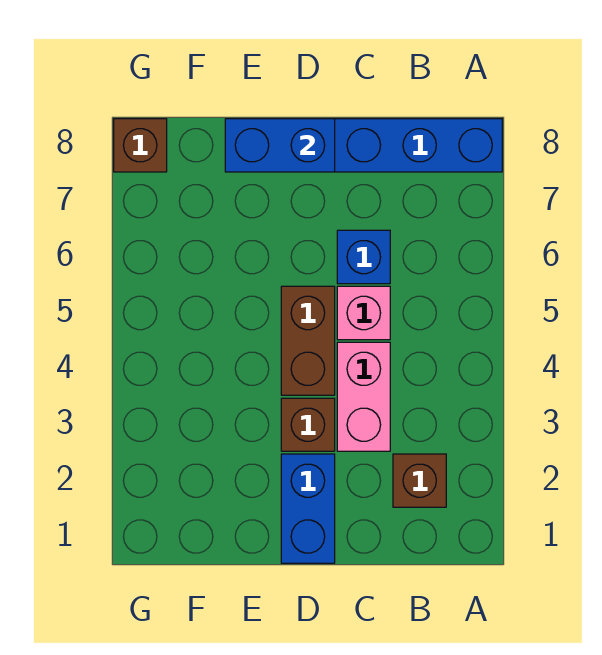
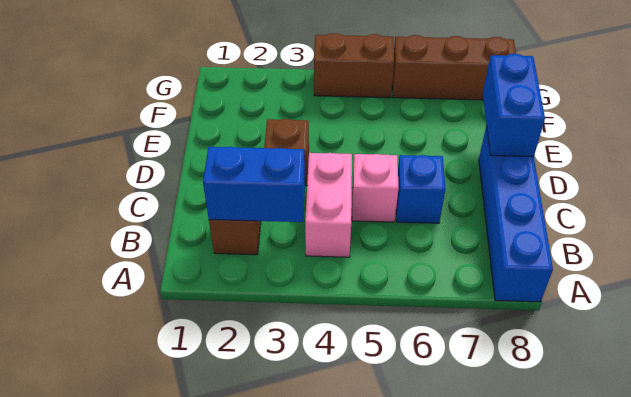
pink 1x2 brick [337,342,390,451] -> pink 1x2 brick turned to [305,153,352,257]
blue 1x2 brick [281,454,335,563] -> blue 1x2 brick moved to [203,147,305,222]
brown 1x2 brick [281,286,335,395] -> brown 1x2 brick moved to [314,33,394,98]
brown 1x1 brick [114,119,167,172] -> brown 1x3 brick [392,35,516,100]

